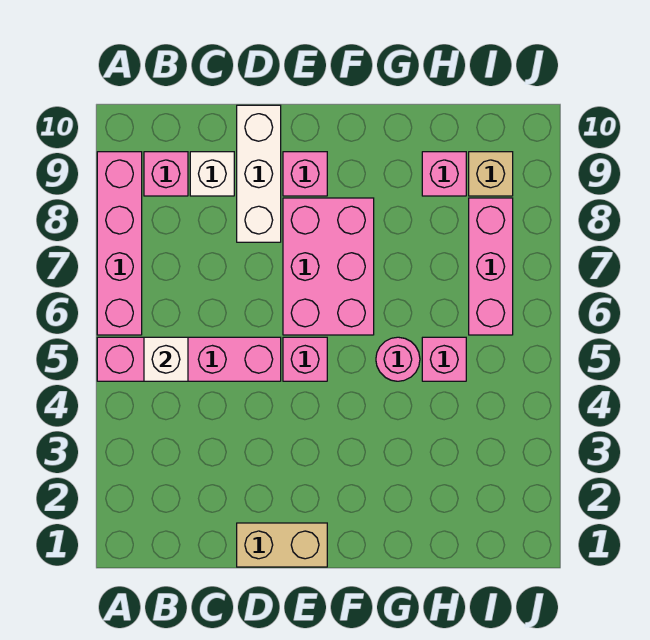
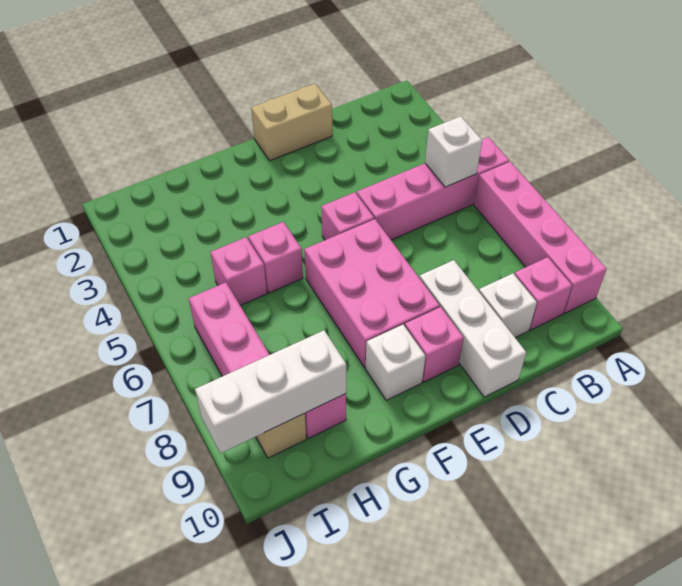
none -> white 1x1 brick [366,325,425,400]
pink 1x1 round brick [376,337,420,381] -> pink 1x1 brick [248,222,303,293]
none -> white 1x3 brick [195,330,346,453]

